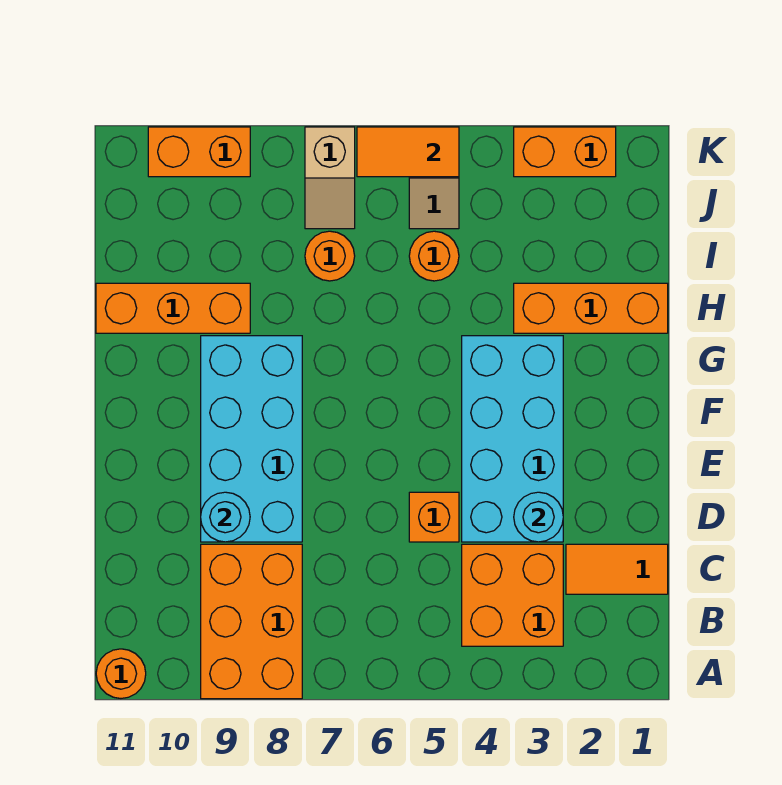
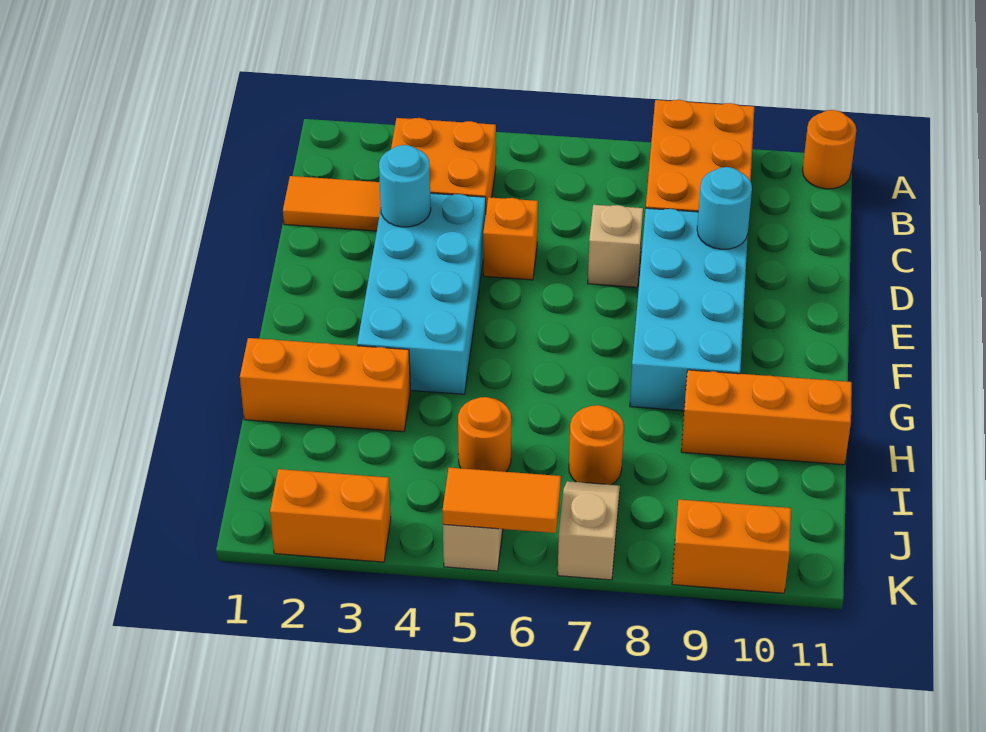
none -> tan 1x1 brick [588,205,643,287]

